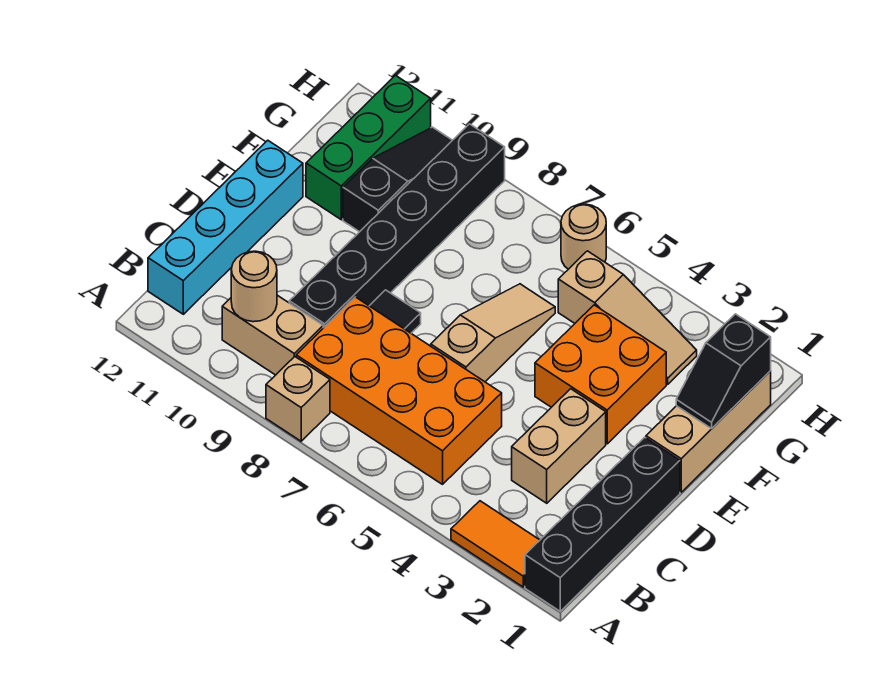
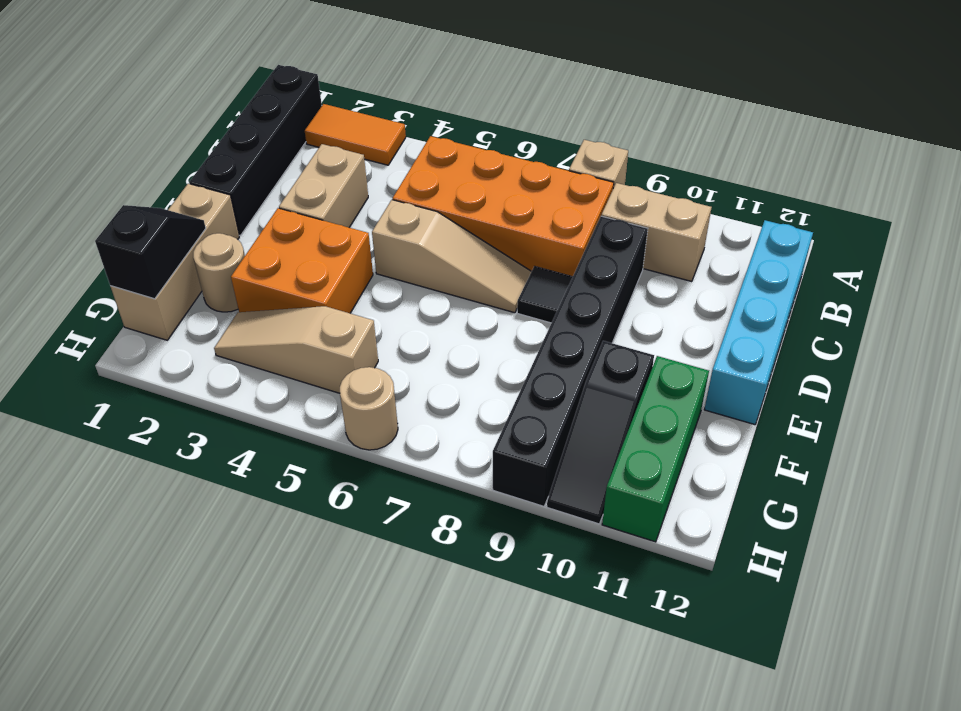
tan 1x1 round brick [231,251,277,322] -> tan 1x1 round brick moved to [193,233,245,312]
tan 1x3 slope [431,284,555,382] -> tan 1x3 slope turned to [372,200,531,313]

